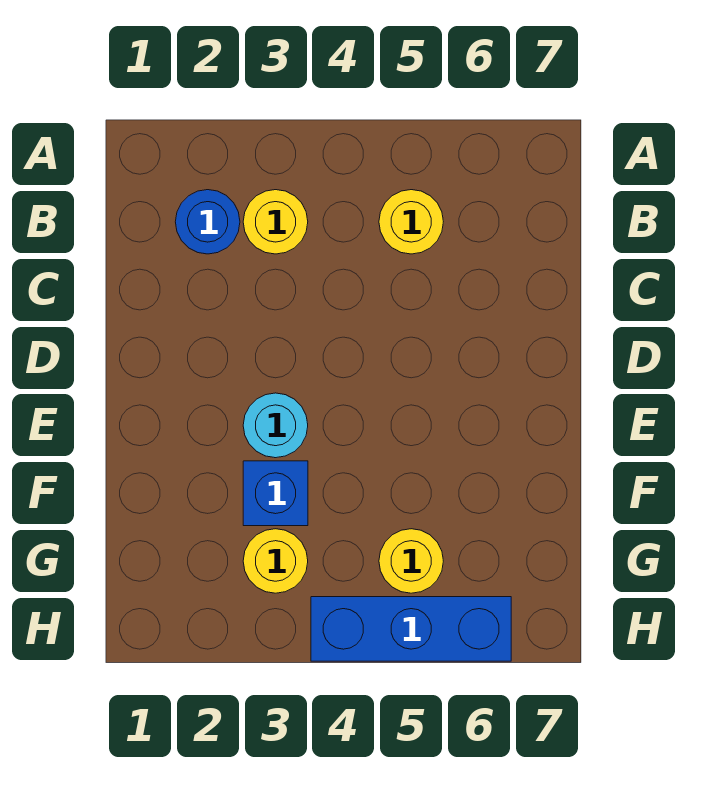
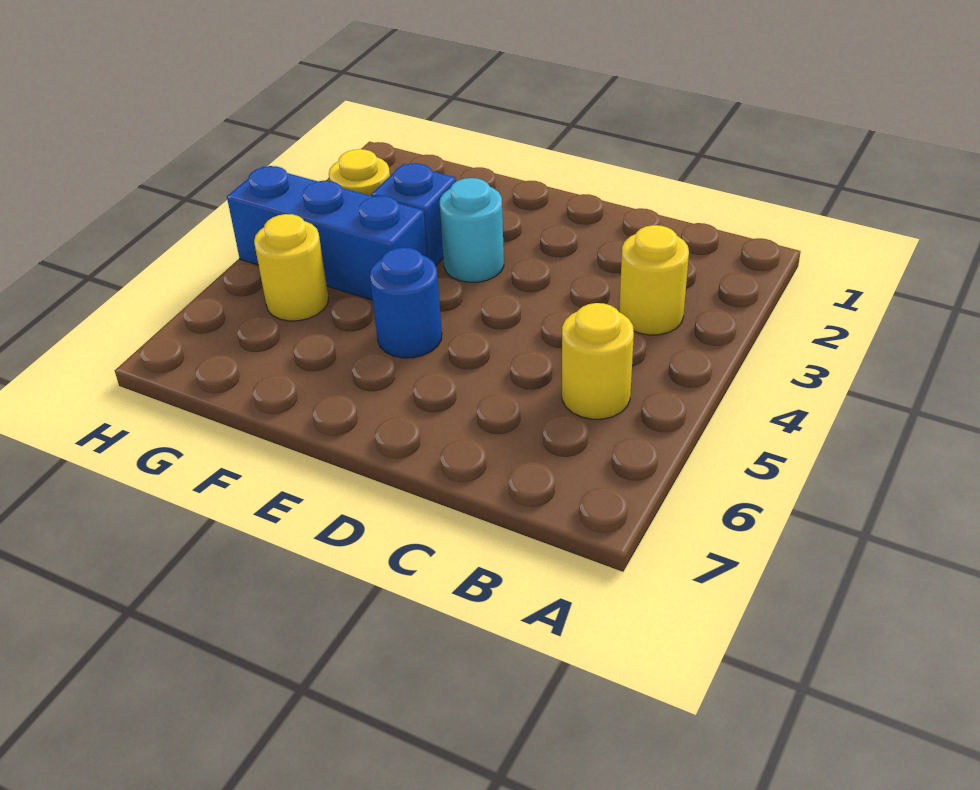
blue 1x1 round brick [175,190,240,254] -> blue 1x1 round brick moved to [370,247,442,358]
blue 1x3 brick [311,597,511,661] -> blue 1x3 brick turned to [227,166,427,300]

